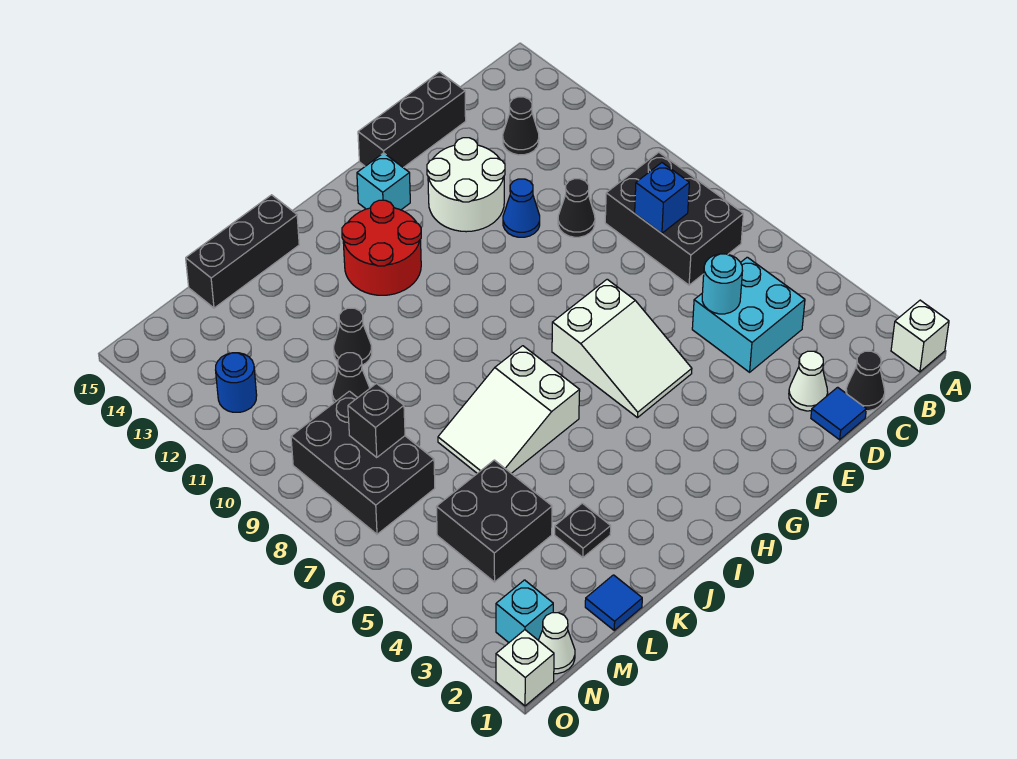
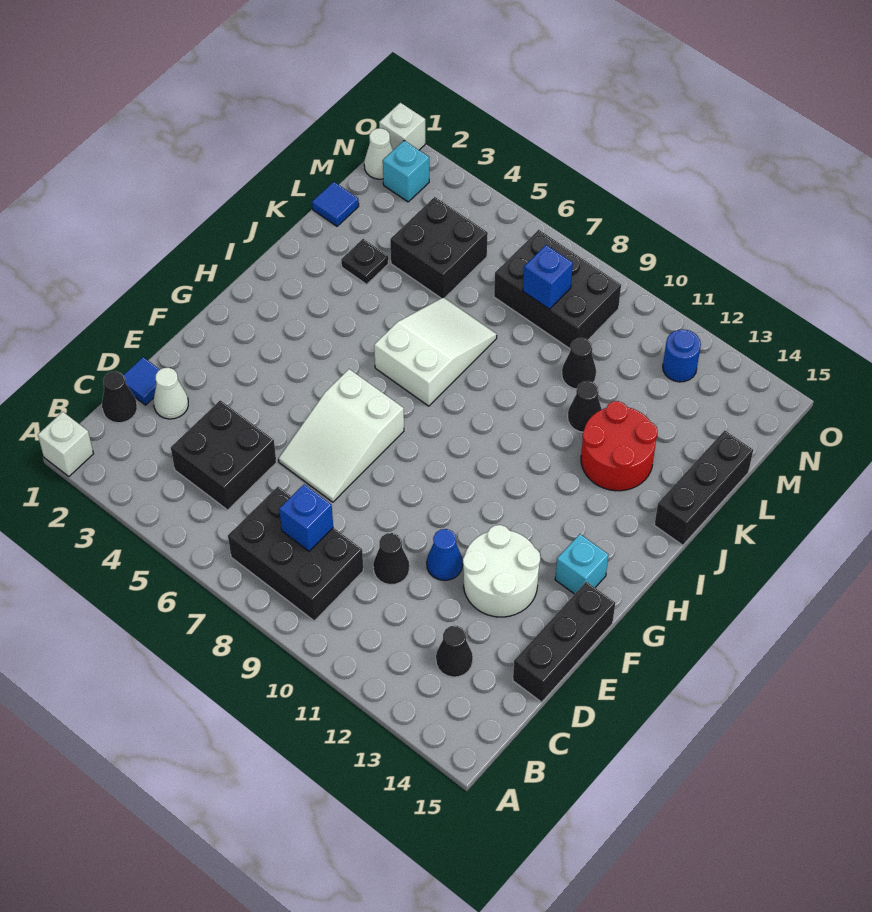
cyan 2x2 brick [692,257,805,372] -> black 2x2 brick [171,400,276,510]
cyan 1x1 round brick [702,254,743,314] -> none
white 2x3 slope [552,279,692,418] -> white 2x3 slope turned to [279,369,404,502]
red 2x2 round brick [342,200,421,295] -> red 2x2 round brick moved to [581,401,658,491]
black 1x1 brick [348,383,405,457] -> blue 1x1 brick [523,245,573,309]

